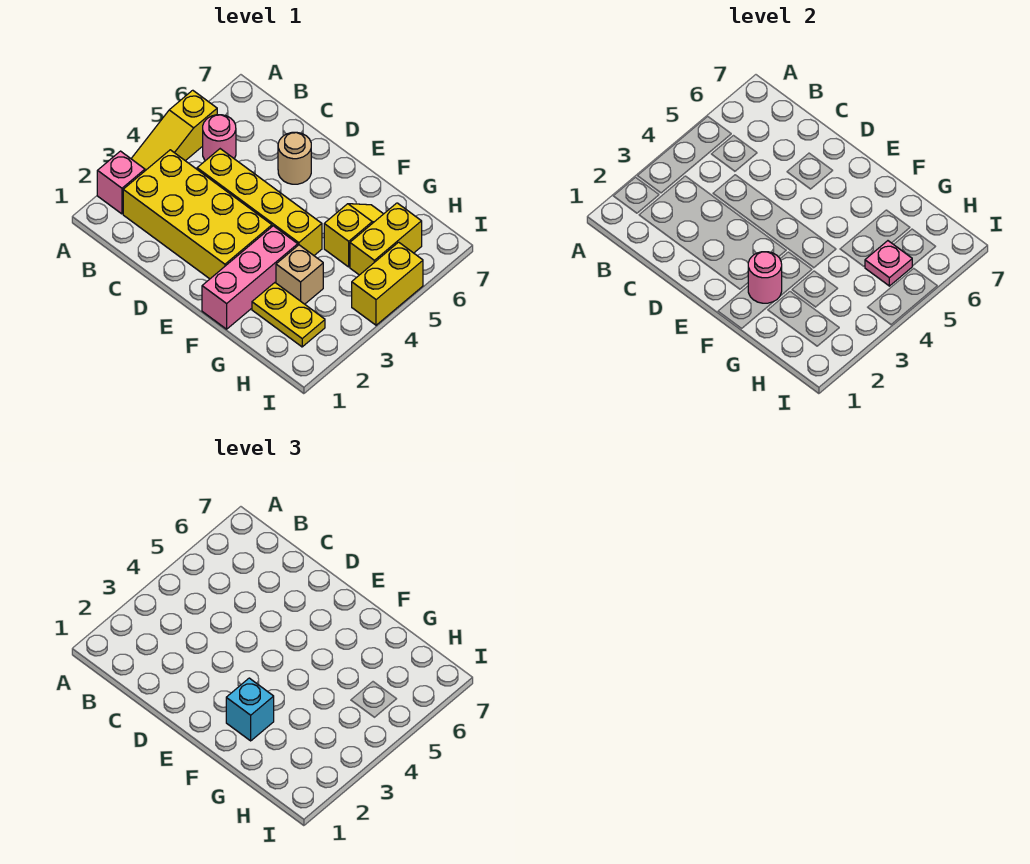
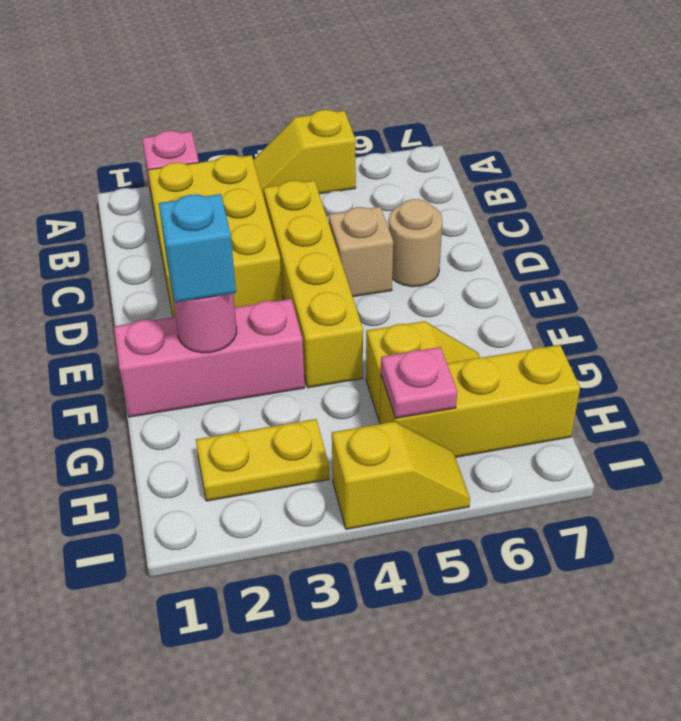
yellow 1x3 slope [131,90,217,171] -> yellow 1x2 slope [253,110,356,197]
yellow 2x4 brick [123,150,272,279] -> yellow 2x3 brick [148,155,283,317]
pink 1x1 round brick [203,115,236,161] -> none
yellow 1x2 plate [252,283,325,347] -> yellow 1x2 plate turned to [196,419,329,501]
tan 1x1 brick [276,245,323,304] -> tan 1x1 brick moved to [329,207,393,297]
yellow 1x2 brick [350,203,422,275] -> yellow 1x3 brick [380,345,580,457]
yellow 1x2 brick [352,242,423,325] -> yellow 1x2 slope [332,422,470,529]

